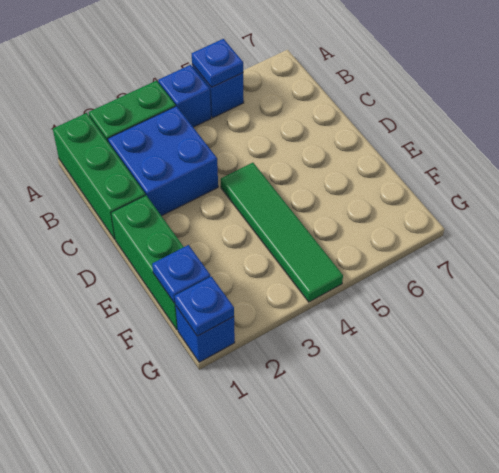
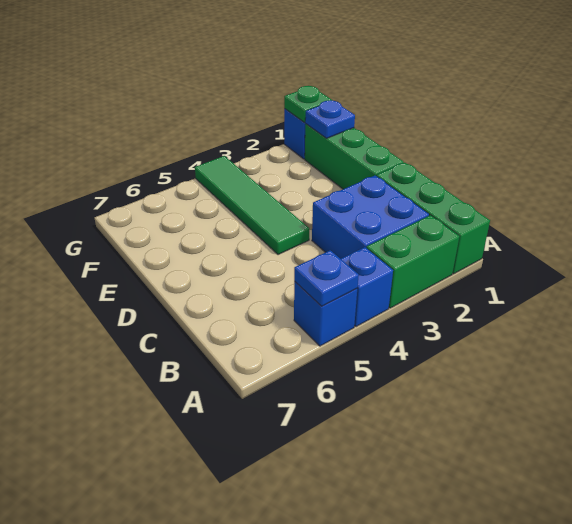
blue 1x1 plate [175,276,234,336] -> green 1x1 plate [284,86,332,123]

